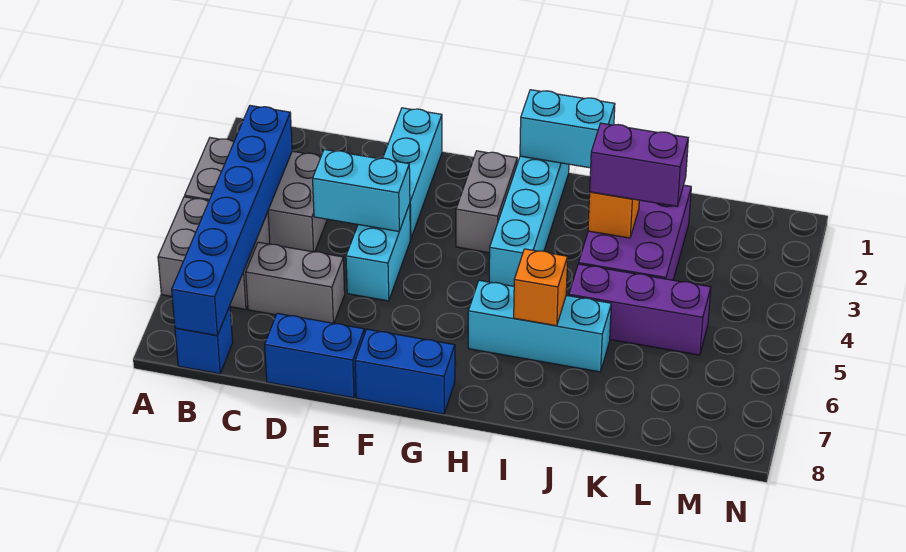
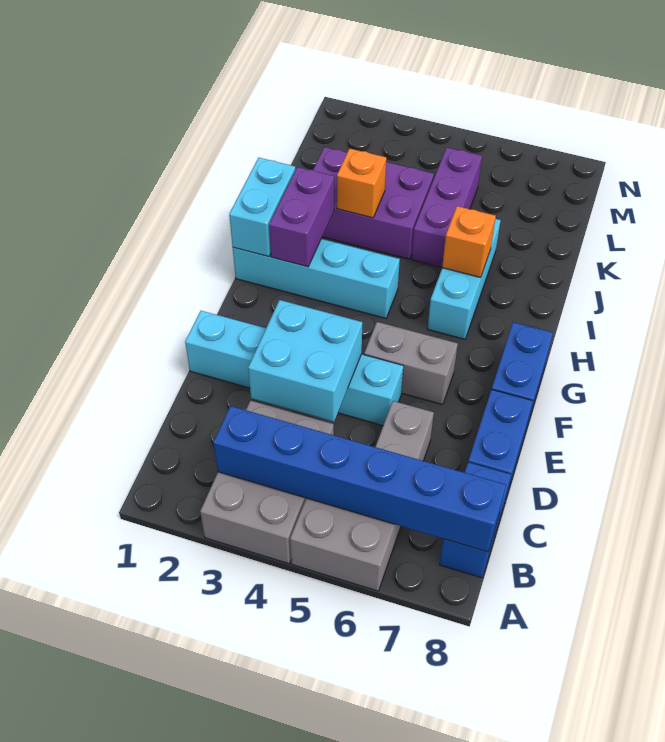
blue 1x1 brick [175,306,233,374] -> blue 1x2 brick [439,462,511,578]
cyan 1x2 brick [313,149,410,231] -> cyan 2x2 brick [248,300,363,422]
grey 1x2 brick [456,151,517,253] -> grey 1x2 brick moved to [364,322,458,405]
purple 1x2 brick [590,123,688,206] -> purple 1x2 brick moved to [269,167,334,267]

